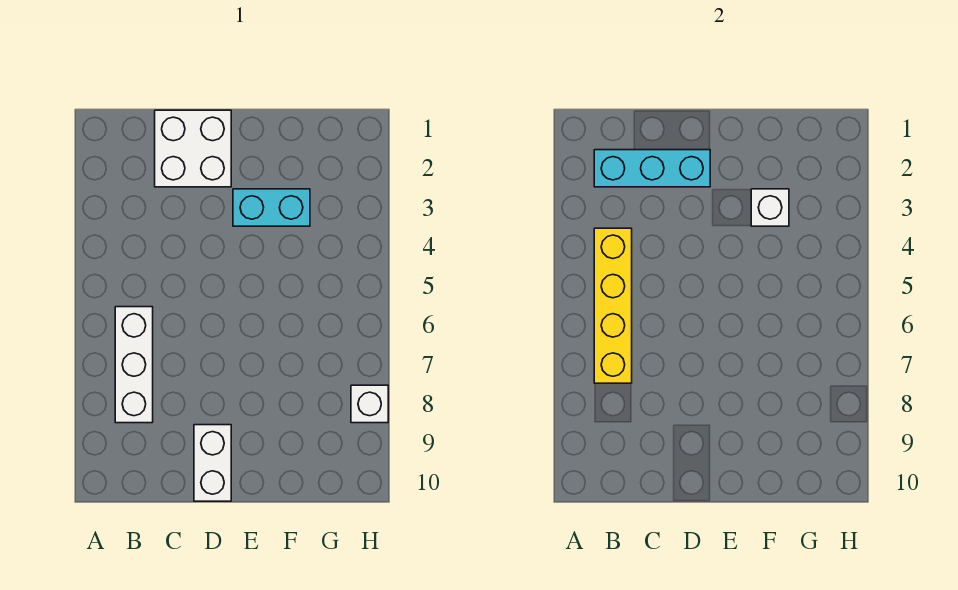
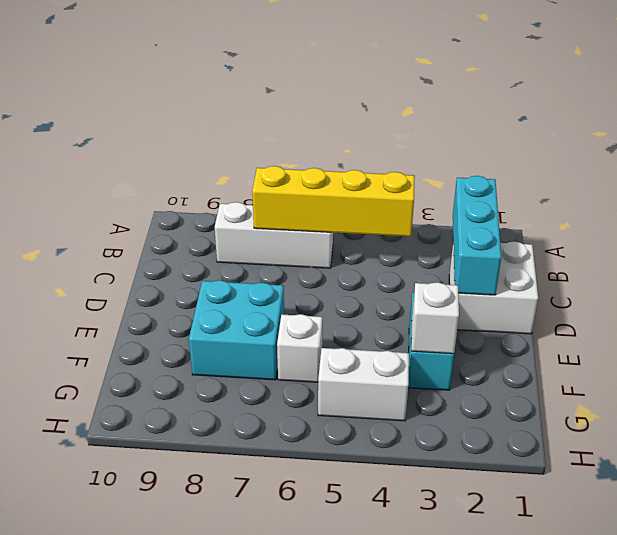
white 1x2 brick [194,425,231,501] -> white 1x2 brick moved to [318,348,409,421]
none -> cyan 2x2 brick [189,280,284,380]
white 1x1 brick [351,385,388,423] -> white 1x1 brick moved to [277,314,322,382]

